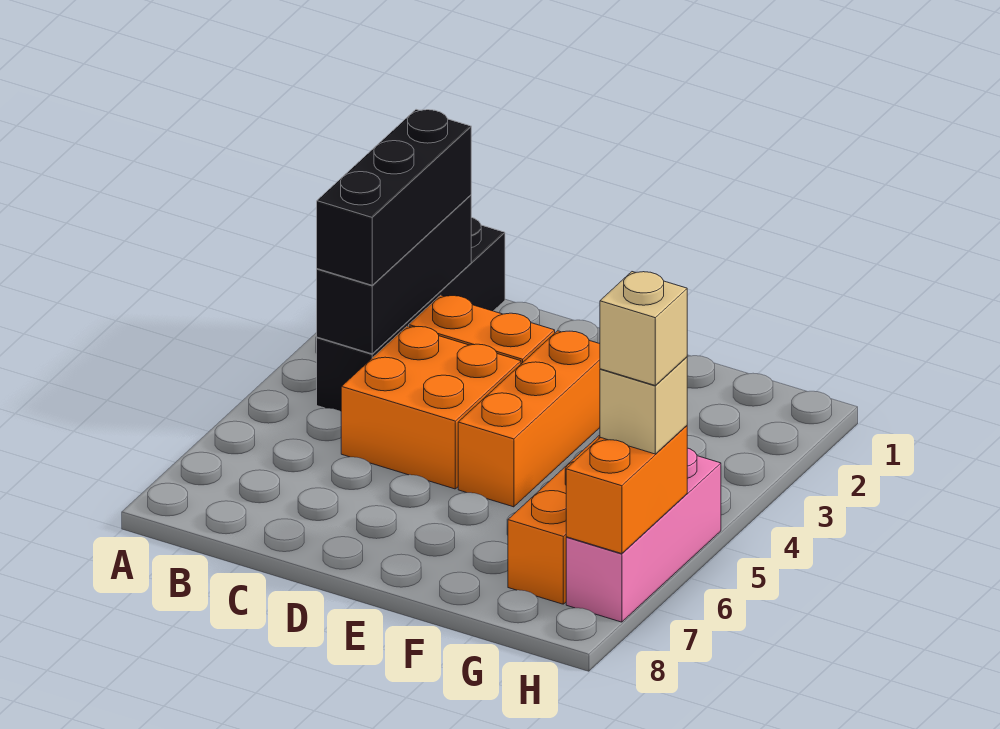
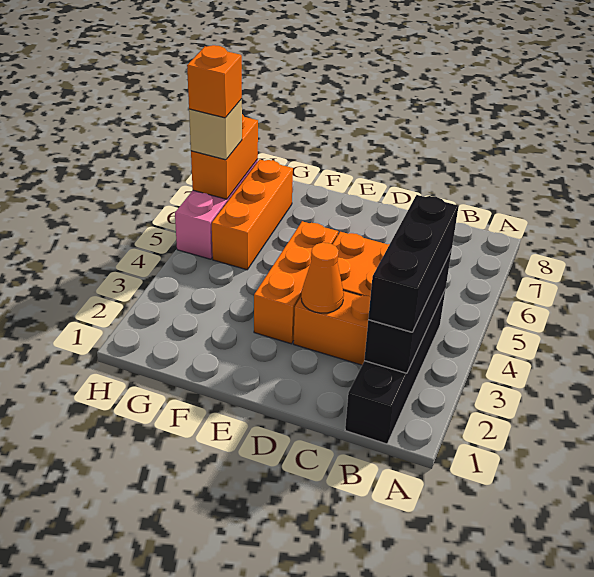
none -> orange 1x1 cone [301,243,344,313]
tan 1x1 brick [600,272,687,385] -> orange 1x1 brick [187,45,242,118]

